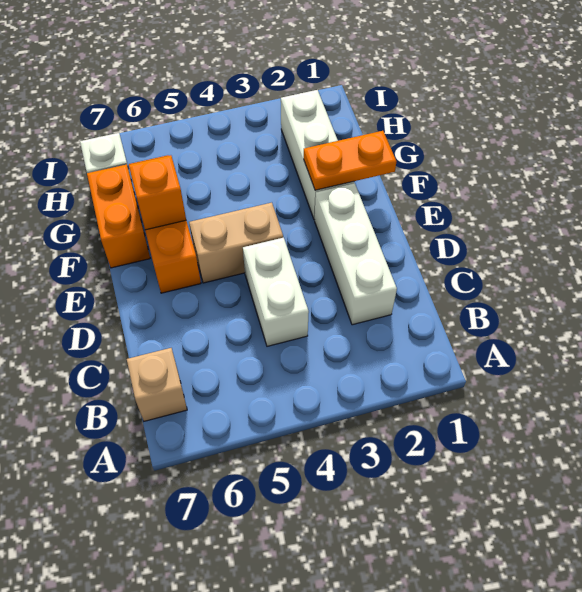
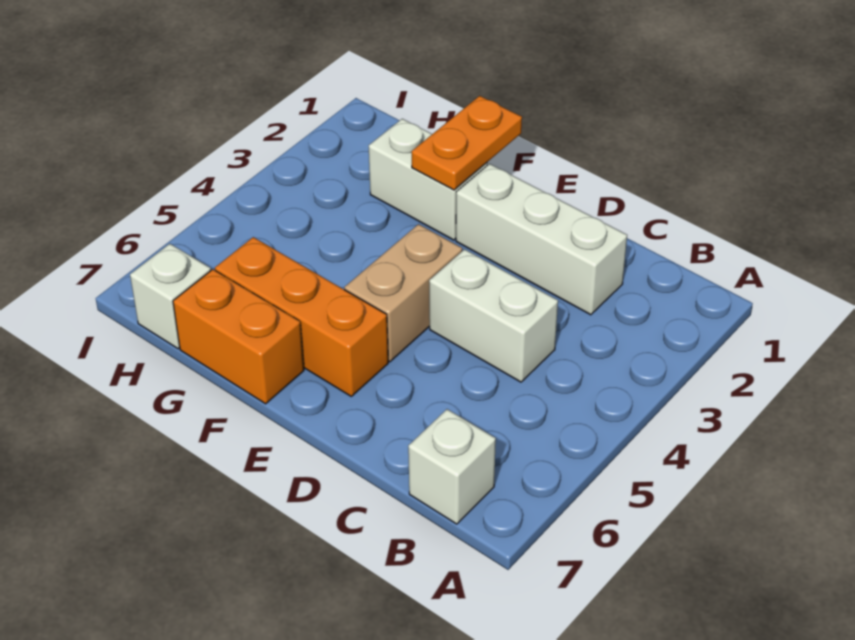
tan 1x1 brick [127,348,187,421] -> white 1x1 brick [408,409,496,524]
white 1x3 brick [281,90,354,220] -> white 1x2 brick [369,119,487,240]
orange 1x1 brick [129,155,186,230] -> none

